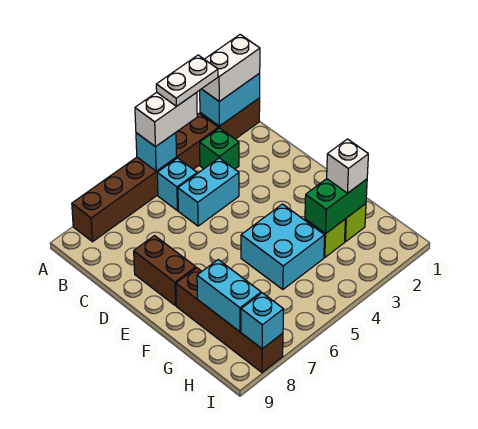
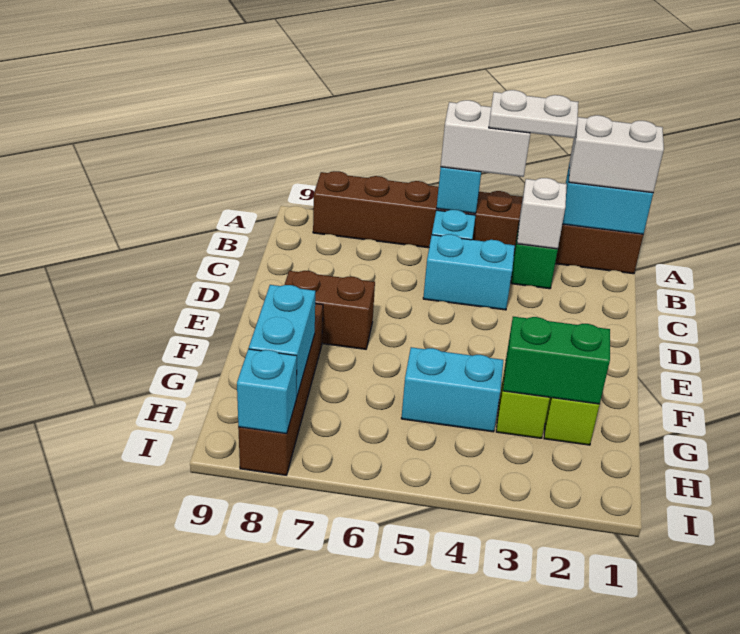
brown 1x2 brick [134,236,196,306] -> brown 1x2 brick turned to [285,271,375,349]
cyan 2x2 brick [241,204,325,290] -> cyan 1x2 brick [401,347,503,432]
white 1x1 brick [327,139,368,193] -> white 1x1 brick moved to [517,178,567,249]

